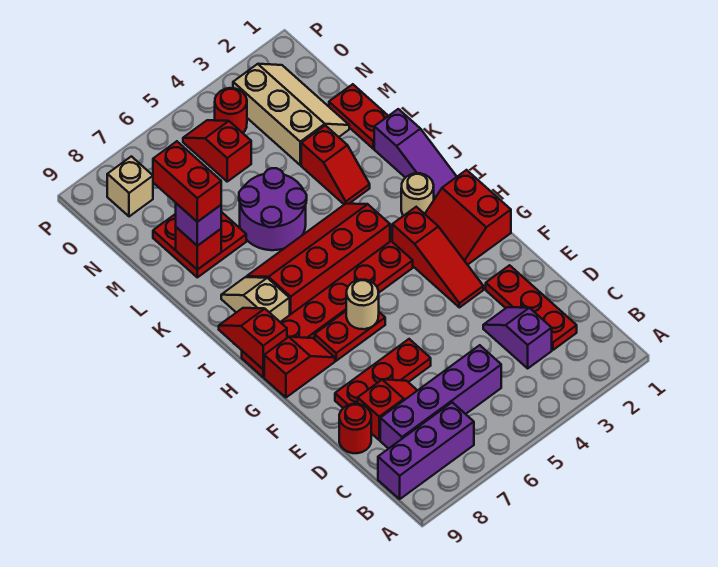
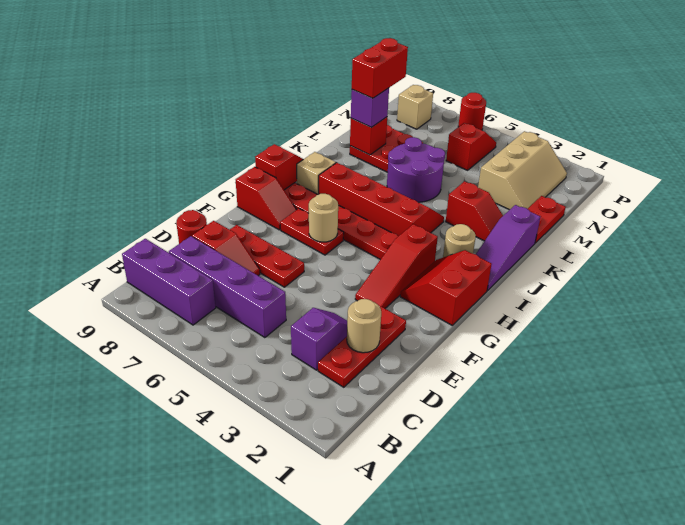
none -> tan 1x1 round brick [347,299,381,353]
red 1x2 slope [301,125,370,204] -> red 1x2 slope turned to [446,181,503,241]
red 1x1 round brick [215,88,247,133] -> red 1x1 round brick moved to [458,93,486,130]

